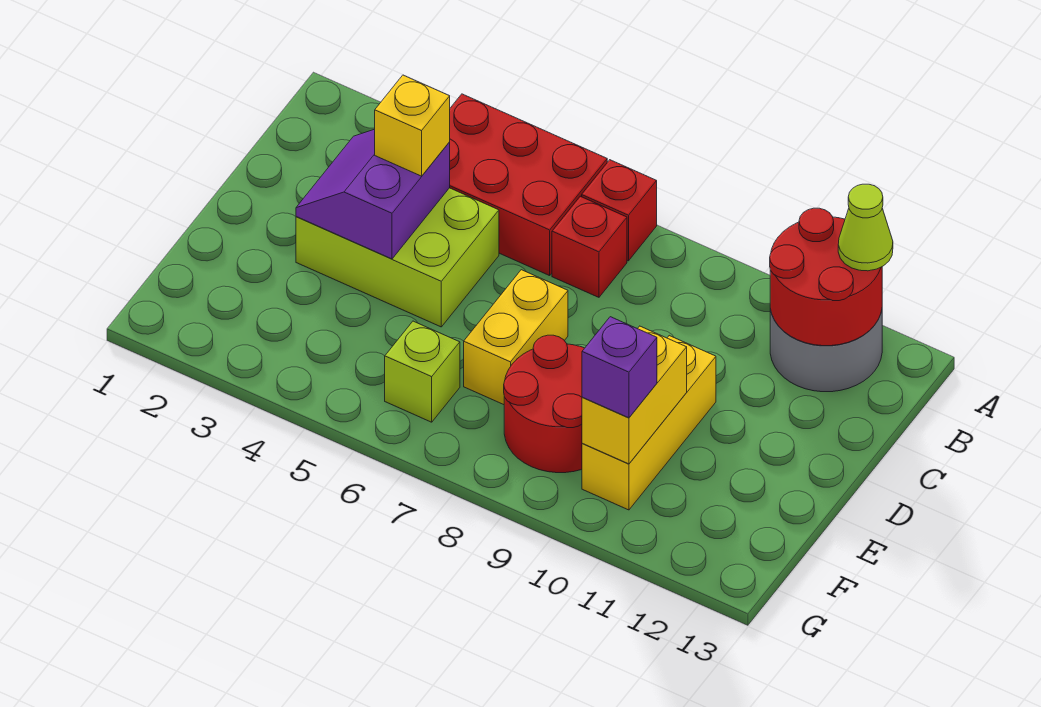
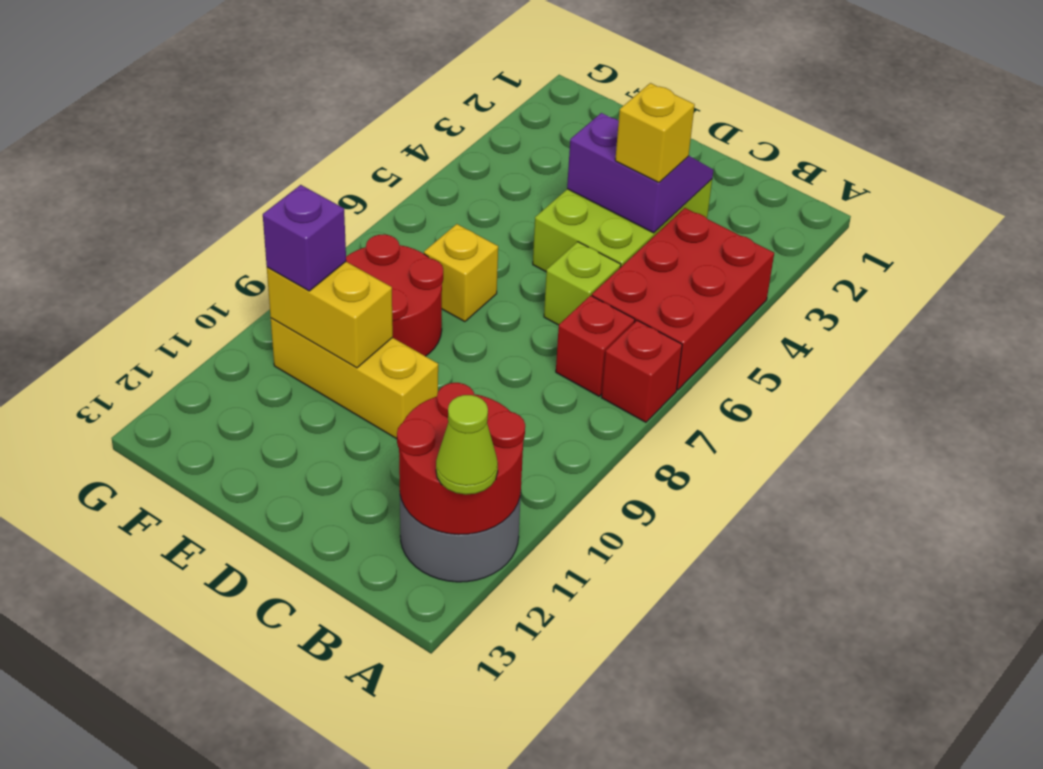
yellow 1x2 brick [464,270,568,405] -> yellow 1x1 brick [424,224,498,322]
lime 1x1 brick [385,321,460,422] -> lime 1x1 brick moved to [544,242,621,325]

